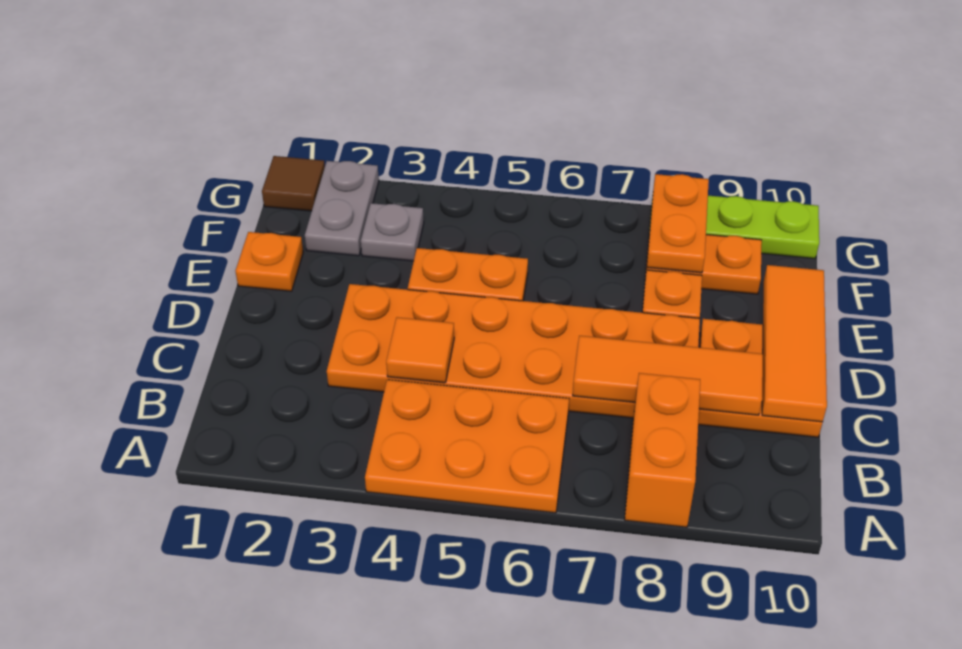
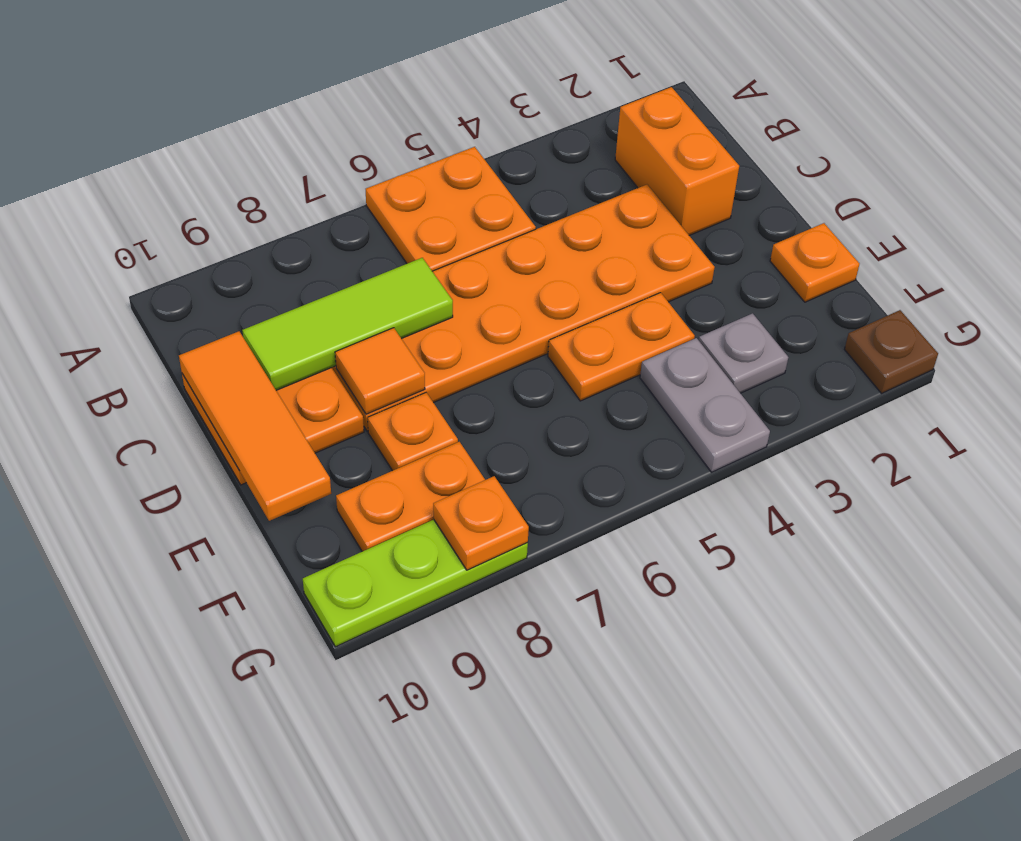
orange 2x3 plate [365,380,569,513] -> orange 2x2 plate [366,147,536,271]
orange 1x2 brick [625,373,700,527] -> orange 1x2 brick moved to [615,87,739,235]
orange 1x1 tile [386,317,454,383] -> orange 1x1 tile moved to [335,328,425,414]
orange 1x3 tile [573,336,763,415] -> lime 1x3 tile [242,258,453,390]
grey 1x2 plate [305,161,379,256] -> grey 1x2 plate moved to [640,338,770,472]
orange 1x2 plate [647,174,709,273] -> orange 1x1 plate [433,476,529,570]
brown 1x1 tile [262,156,325,211] -> brown 1x1 plate [844,310,938,393]

